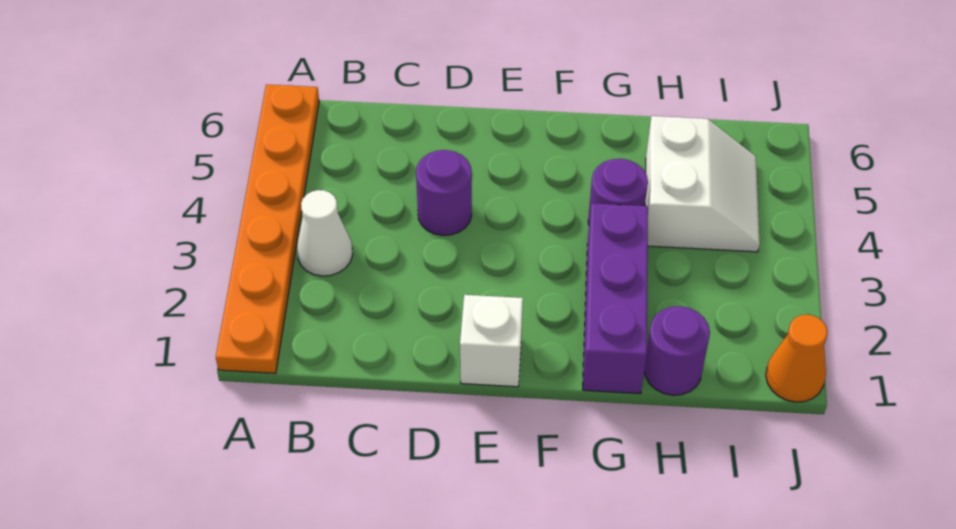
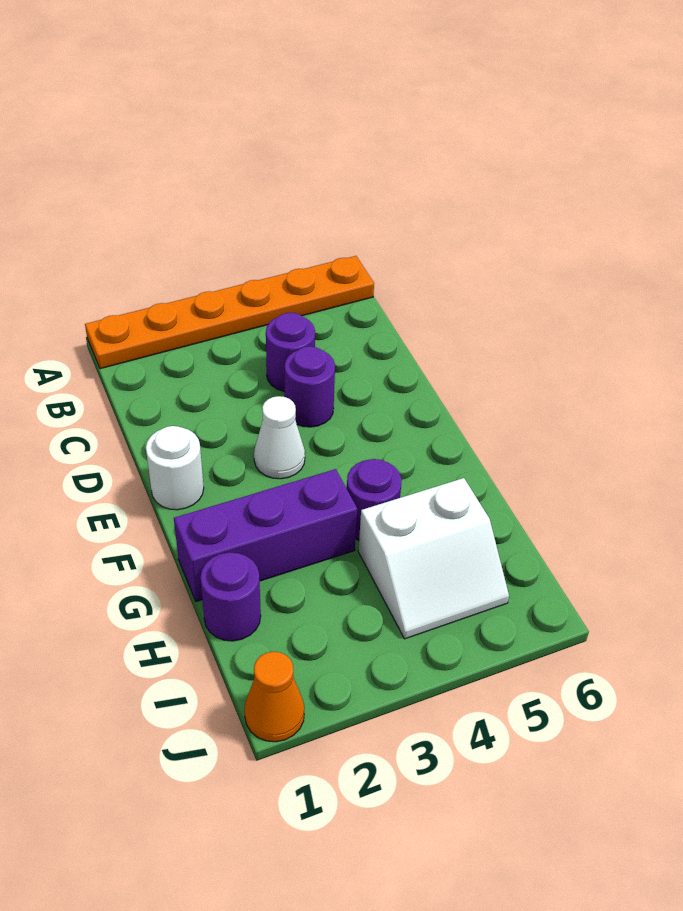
white 1x1 cone [297,190,353,276] -> white 1x1 cone moved to [254,396,305,479]
none -> purple 1x1 round brick [266,313,315,392]
white 1x1 brick [460,295,523,387] -> white 1x1 round brick [146,426,204,510]

